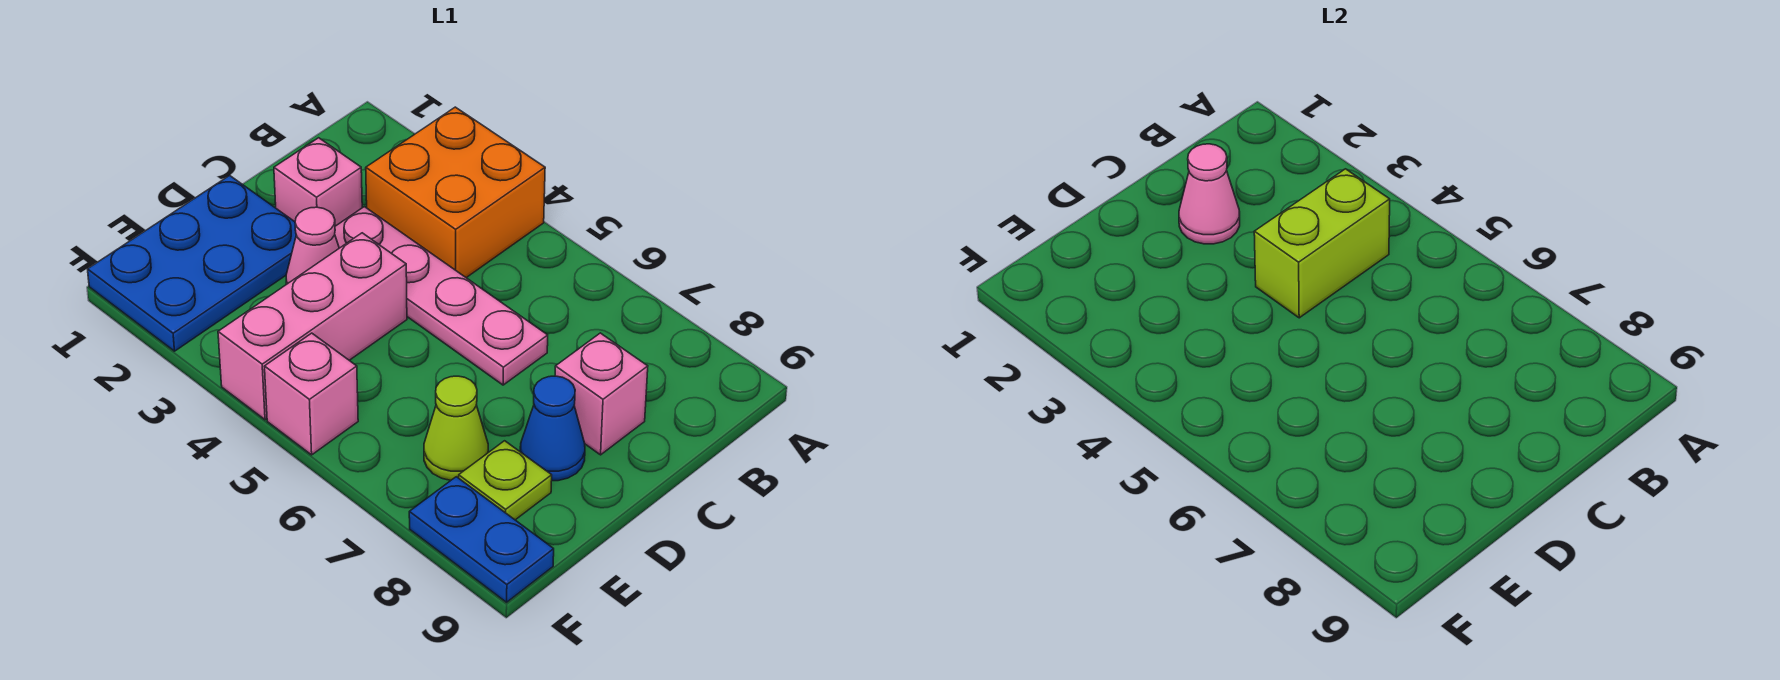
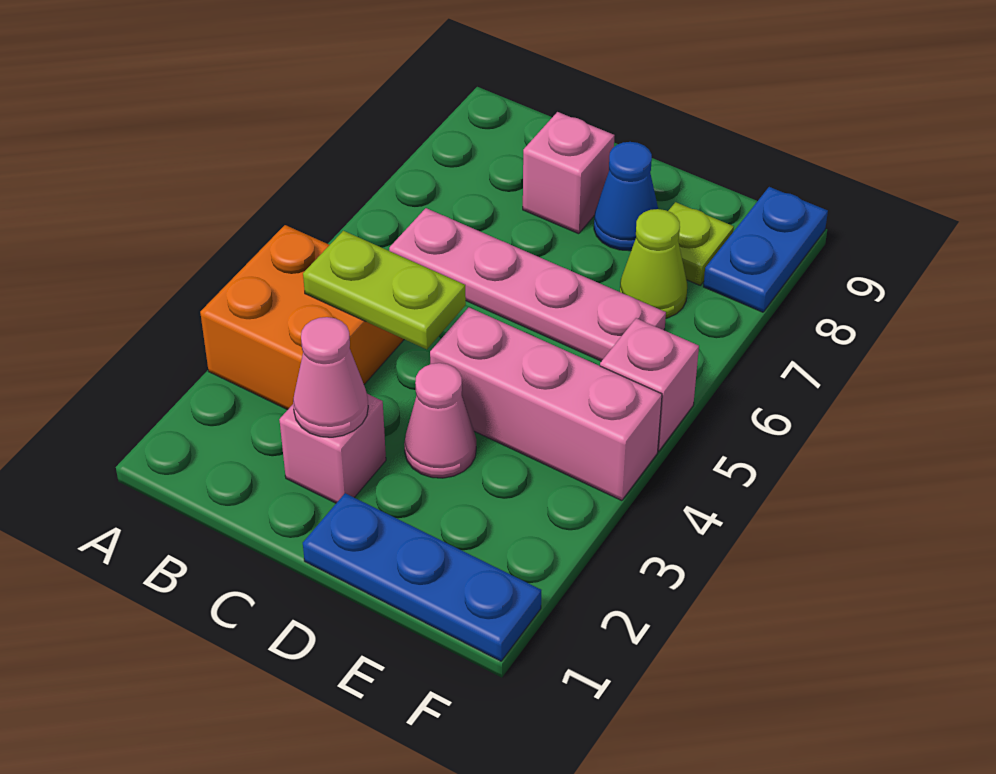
lime 1x2 brick [1254,169,1390,318] -> lime 1x2 plate [303,231,466,349]
pink 1x4 plate [335,207,548,385] -> pink 1x4 plate turned to [389,208,666,361]
blue 2x3 plate [88,175,296,351] -> blue 1x3 plate [303,493,541,661]

